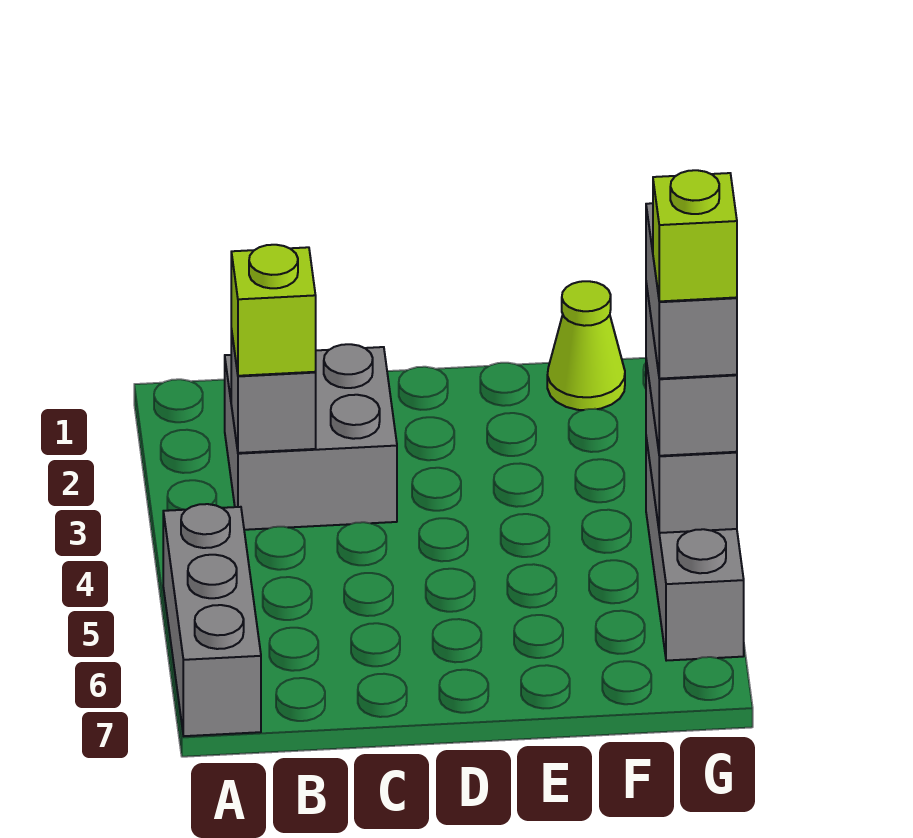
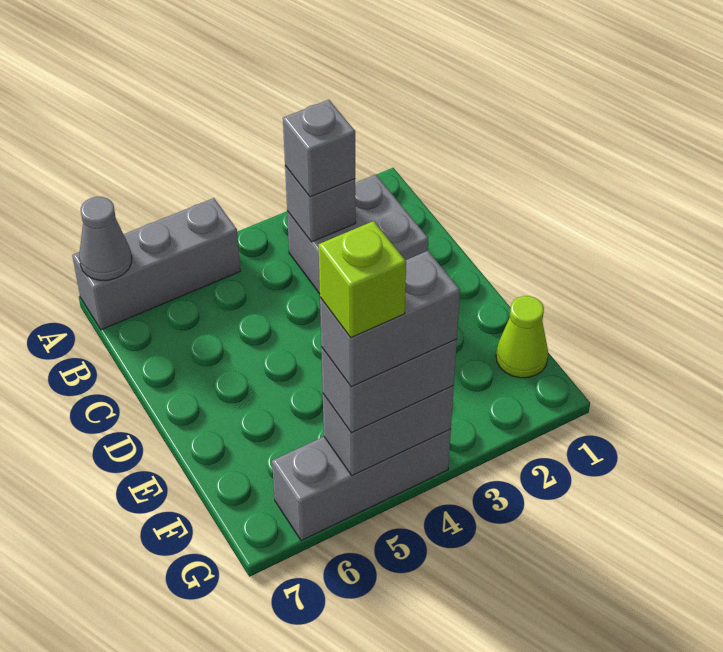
none -> grey 1x1 cone [79,197,132,280]
lime 1x1 brick [231,245,316,376] -> grey 1x1 brick [283,100,355,197]

